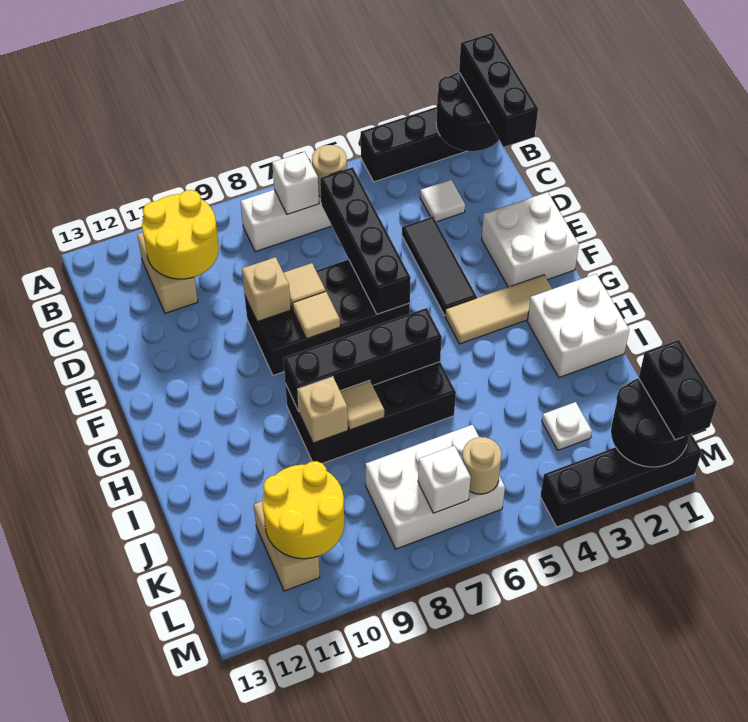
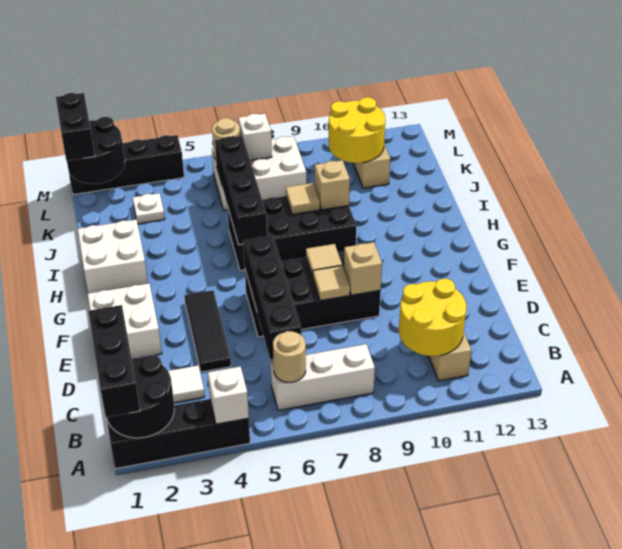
white 1x1 brick [272,152,319,214] -> white 1x1 brick moved to [208,366,249,424]
tan 1x3 tile [445,275,552,344] -> none
black 1x4 brick [283,308,442,411] -> black 1x4 brick turned to [215,136,267,245]

